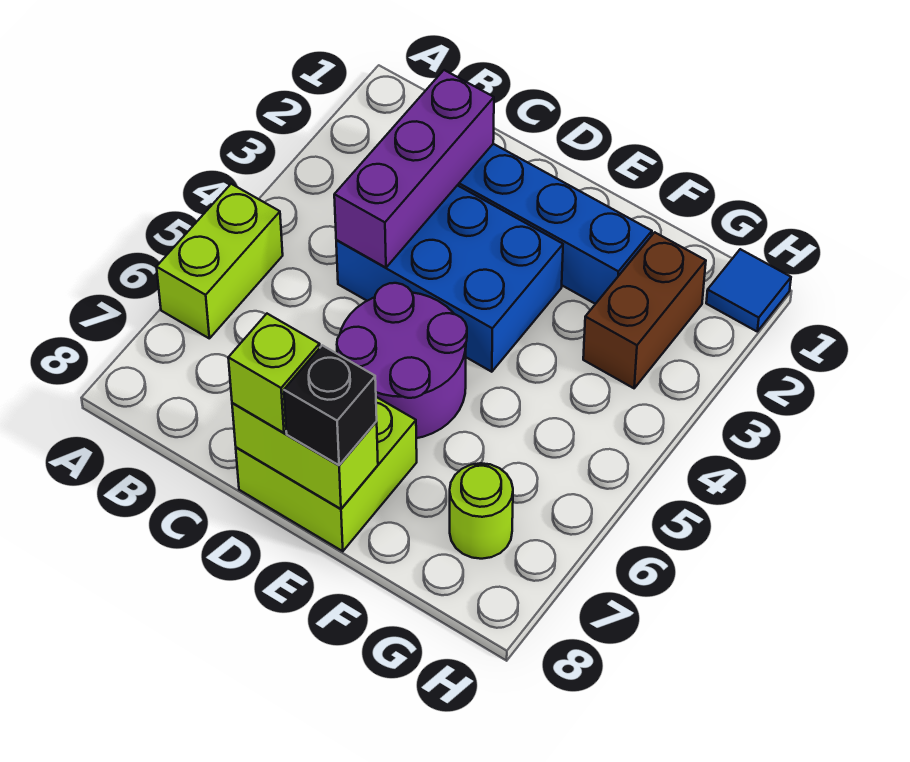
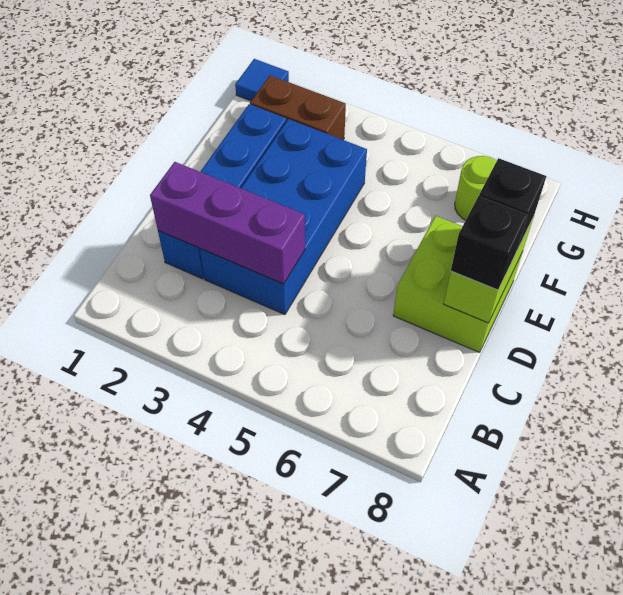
lime 1x2 brick [157,184,283,338] -> none
blue 2x3 brick [336,185,563,372] -> blue 2x4 brick [200,119,367,315]
purple 2x2 round brick [337,283,467,438] -> none
lime 1x1 brick [228,314,320,433] -> black 1x1 brick [451,196,528,290]

